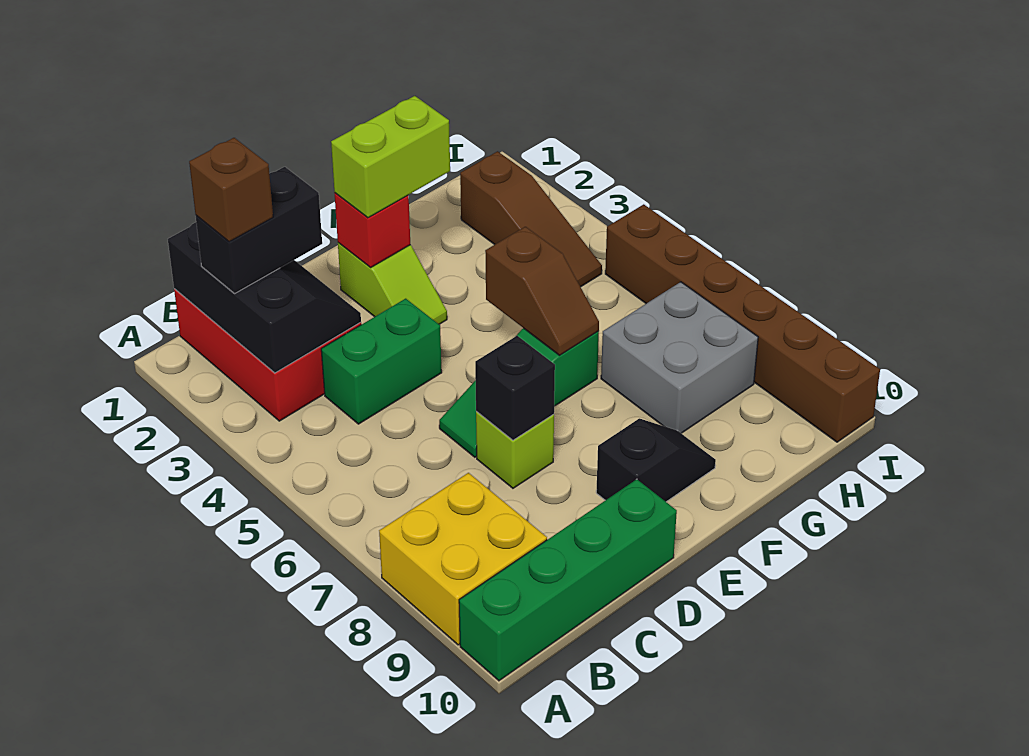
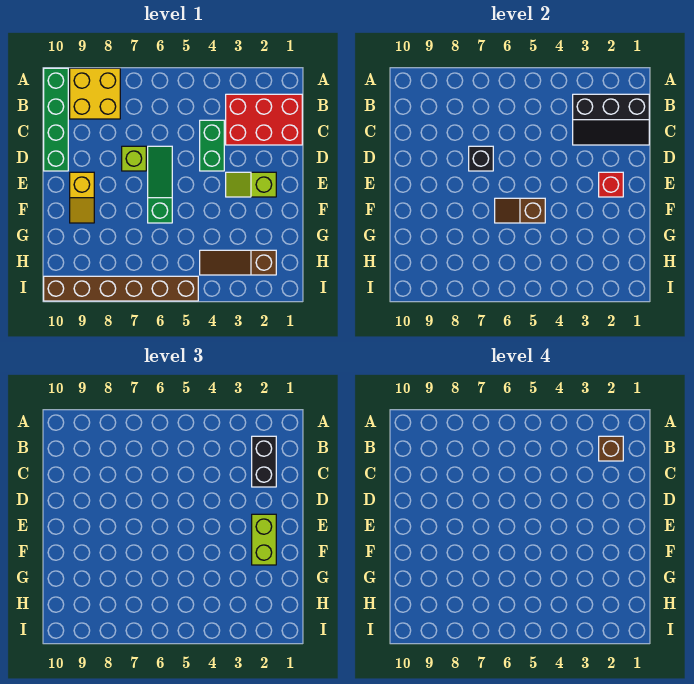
black 1x2 slope [596,418,716,502] -> yellow 1x2 slope [70,172,94,223]
grey 2x2 brick [601,282,758,433] -> none

